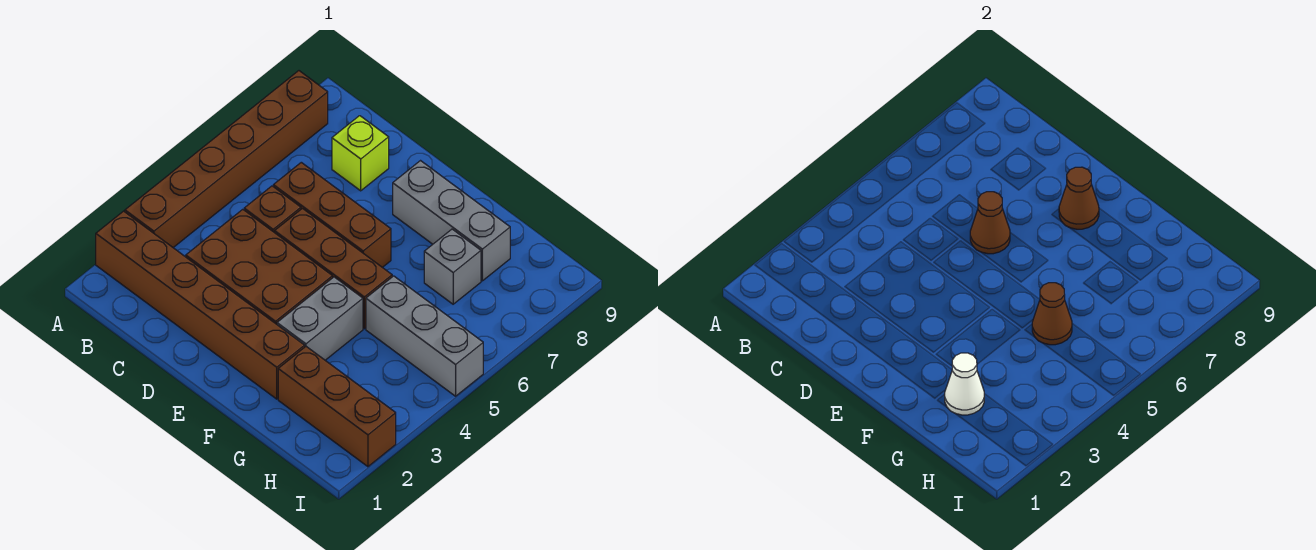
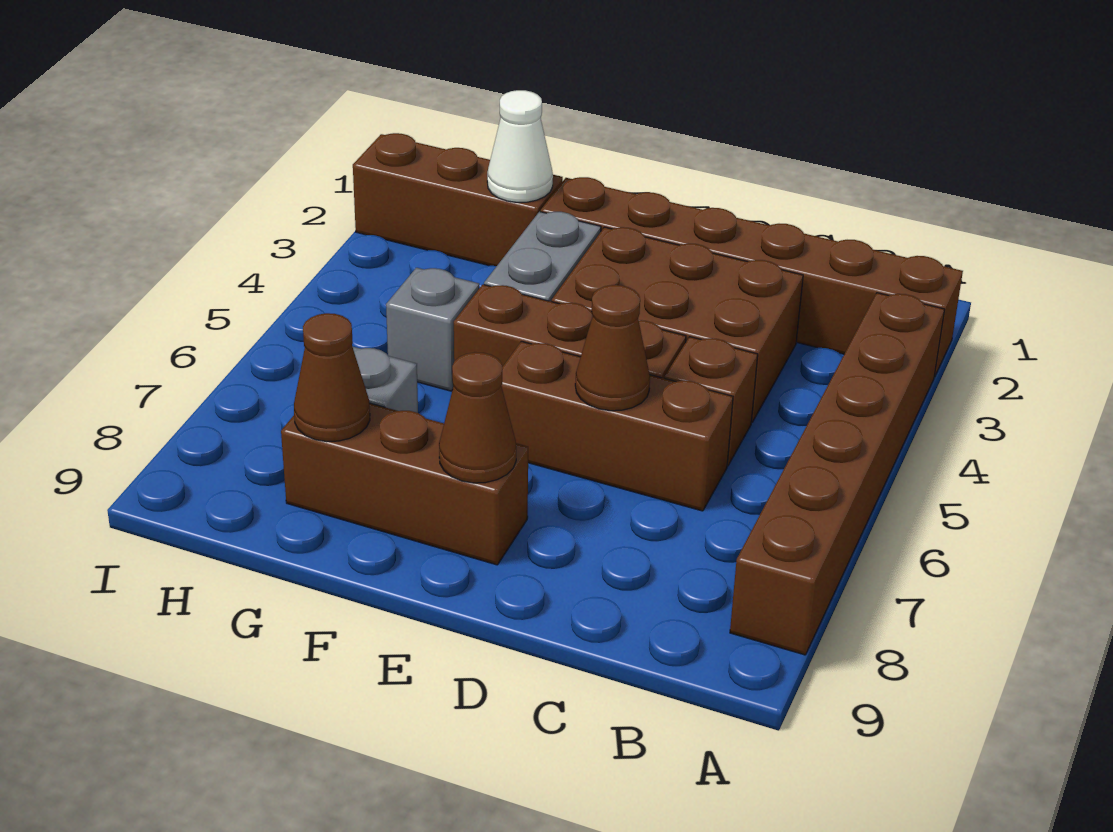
lime 1x1 brick [332,116,389,191] -> none
grey 1x3 brick [393,161,510,281] -> brown 1x3 brick [281,403,528,565]
grey 1x3 brick [366,276,483,396] -> grey 1x1 brick [386,268,479,391]
brown 1x1 cone [1032,283,1072,345] -> brown 1x1 cone moved to [294,313,370,442]

